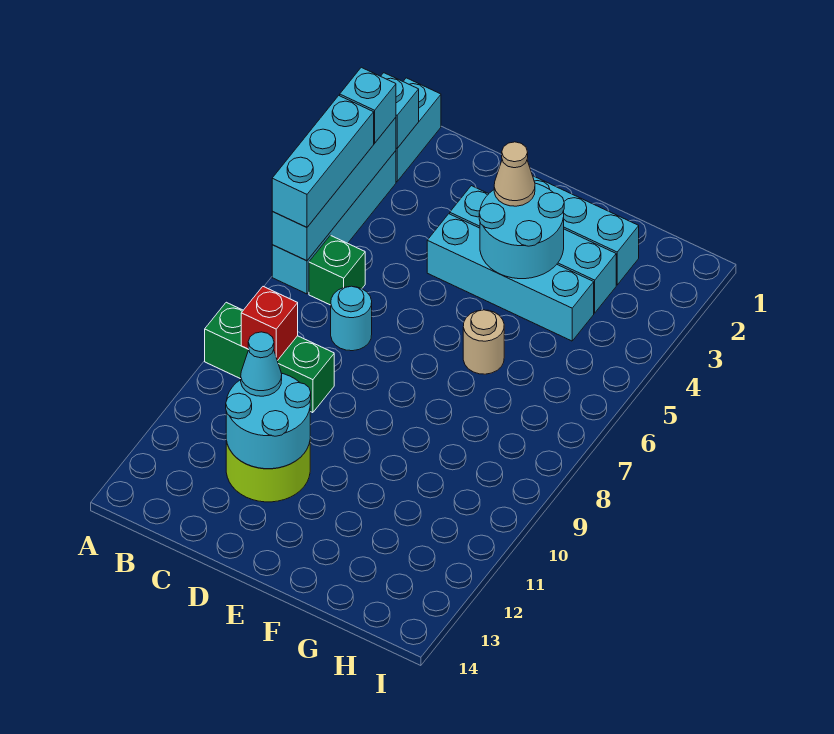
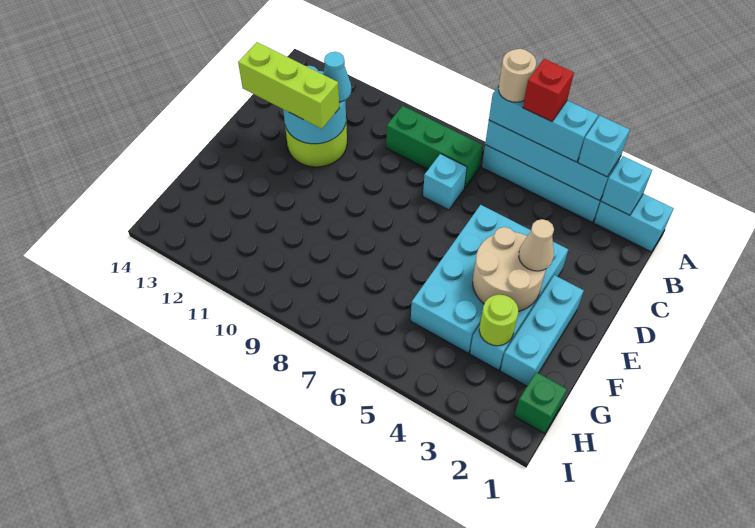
green 1x3 brick [205,302,334,413] -> green 1x3 brick turned to [386,106,483,188]
green 1x1 brick [309,235,365,305] -> green 1x1 brick moved to [514,372,567,433]
red 1x1 brick [241,287,298,361] -> red 1x1 brick moved to [523,59,574,122]
cyan 1x1 round brick [331,286,372,351] -> cyan 1x1 brick [423,154,467,210]
cyan 1x4 brick [427,214,594,341] -> cyan 2x4 brick [411,205,531,353]
none -> lime 1x3 brick [238,42,339,129]
cyan 2x2 round brick [479,183,564,279] -> tan 2x2 round brick [473,227,546,312]
tan 1x1 round brick [463,310,504,374] -> tan 1x1 round brick moved to [499,49,536,102]
none -> lime 1x1 round brick [479,295,518,346]

